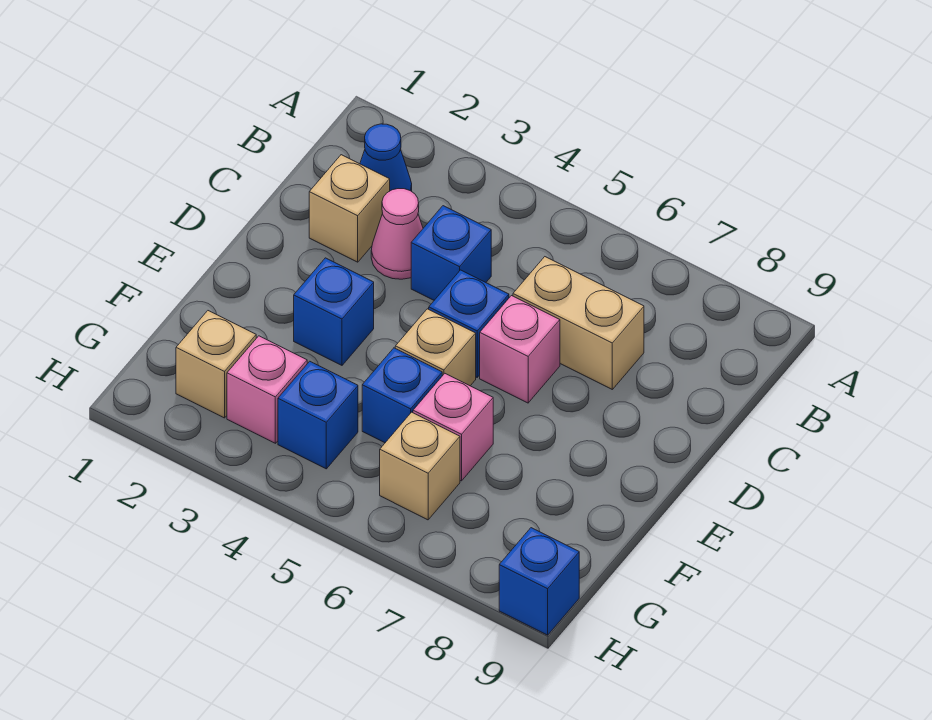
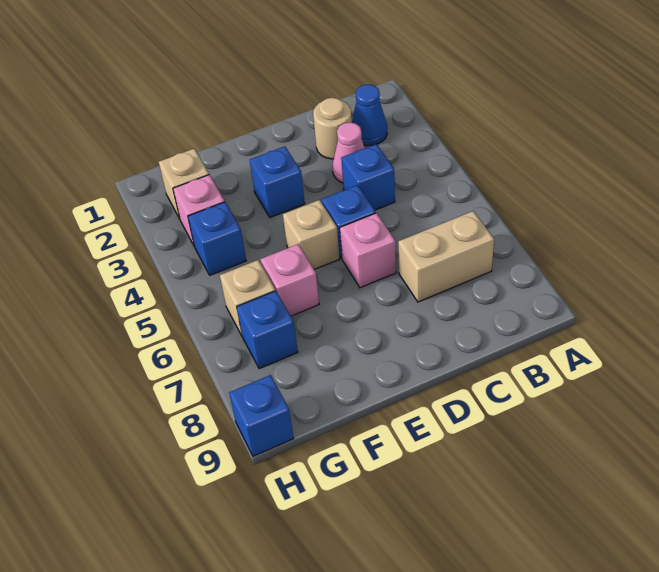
tan 1x1 brick [309,155,390,262] -> tan 1x1 round brick [313,98,352,159]
tan 1x2 brick [513,257,644,389] -> tan 1x2 brick turned to [398,211,494,302]
blue 1x1 brick [362,348,442,443] -> blue 1x1 brick moved to [237,291,298,369]

